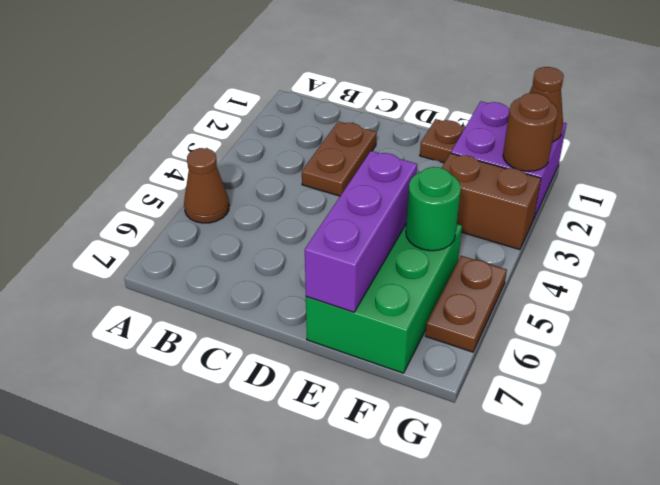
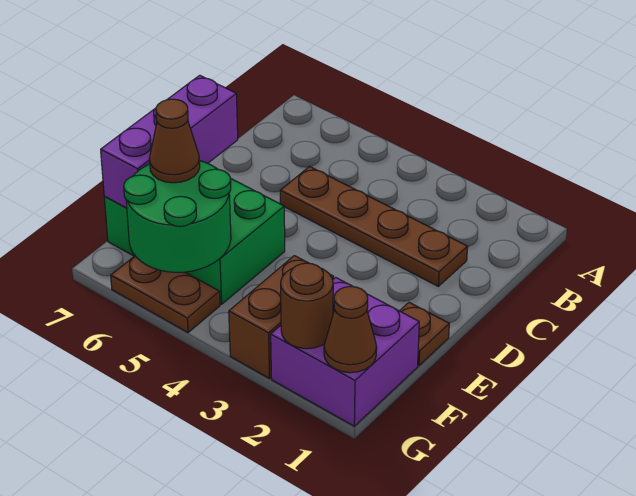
brown 1x1 cone [184,148,229,223] -> brown 1x1 cone moved to [149,99,200,183]
brown 1x2 plate [302,121,377,196] -> brown 1x4 plate [280,167,468,286]
purple 1x3 brick [305,151,417,312] -> purple 1x3 brick turned to [101,75,238,208]
green 1x1 round brick [406,167,461,251] -> green 2x2 round brick [124,161,231,272]

